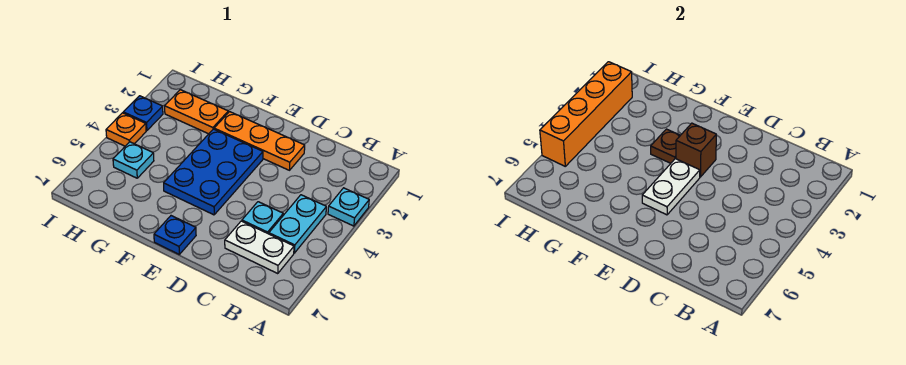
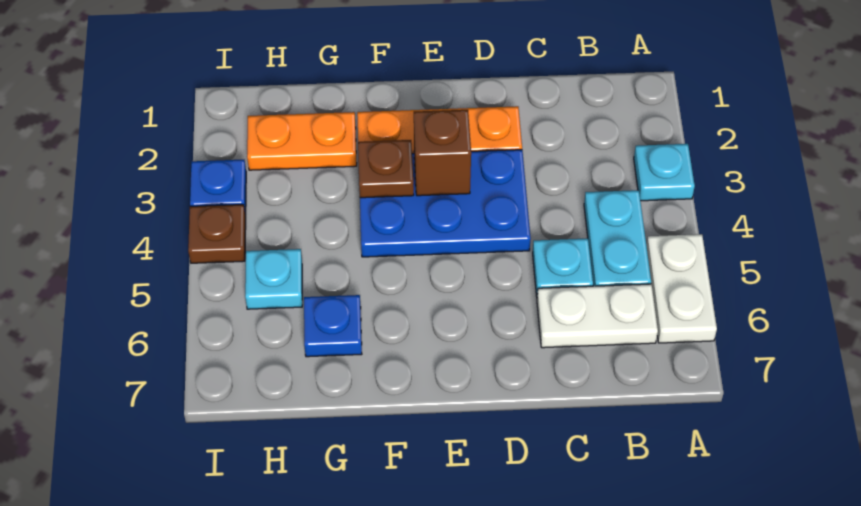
blue 2x3 plate [164,129,263,215] -> blue 2x3 plate turned to [360,150,531,257]
white 1x2 plate [642,159,700,215] -> white 1x2 plate moved to [646,234,717,343]
blue 1x1 plate [154,216,196,254] -> blue 1x1 plate moved to [304,295,362,357]
orange 1x4 brick [540,62,632,166] -> none
orange 1x1 plate [106,113,146,146] -> brown 1x1 plate [188,205,246,263]

